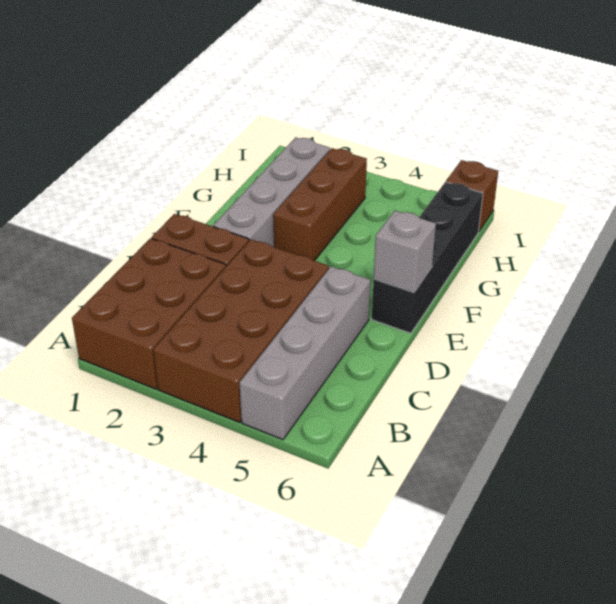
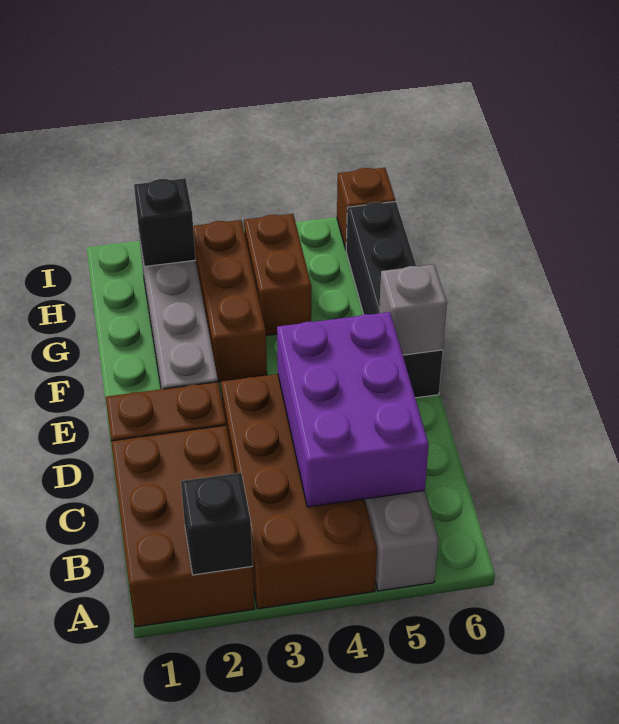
none -> black 1x1 brick [181,473,253,575]
none -> purple 2x3 brick [277,312,429,507]
none -> brown 1x2 brick [244,214,311,336]
none -> black 1x1 brick [134,178,195,267]

